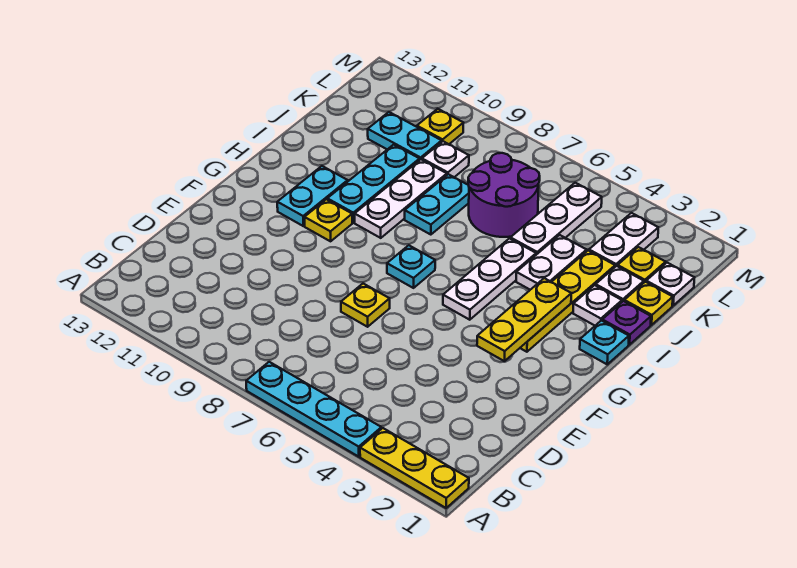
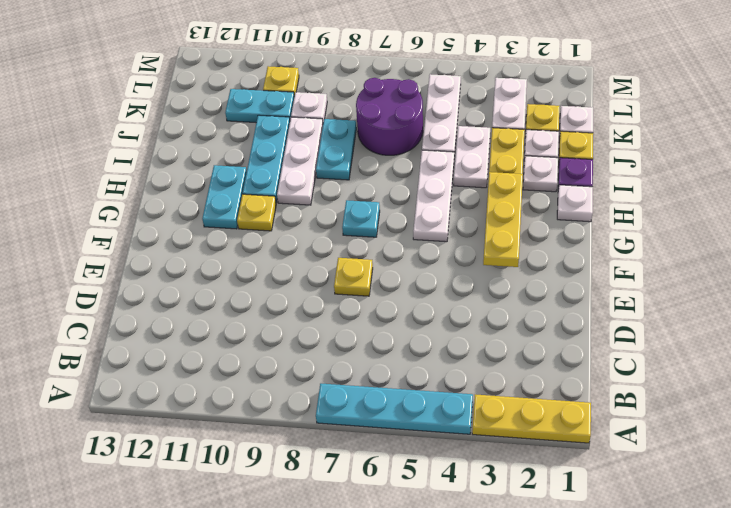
cyan 1x1 plate [580,320,629,364] -> white 1x1 plate [557,185,593,222]

